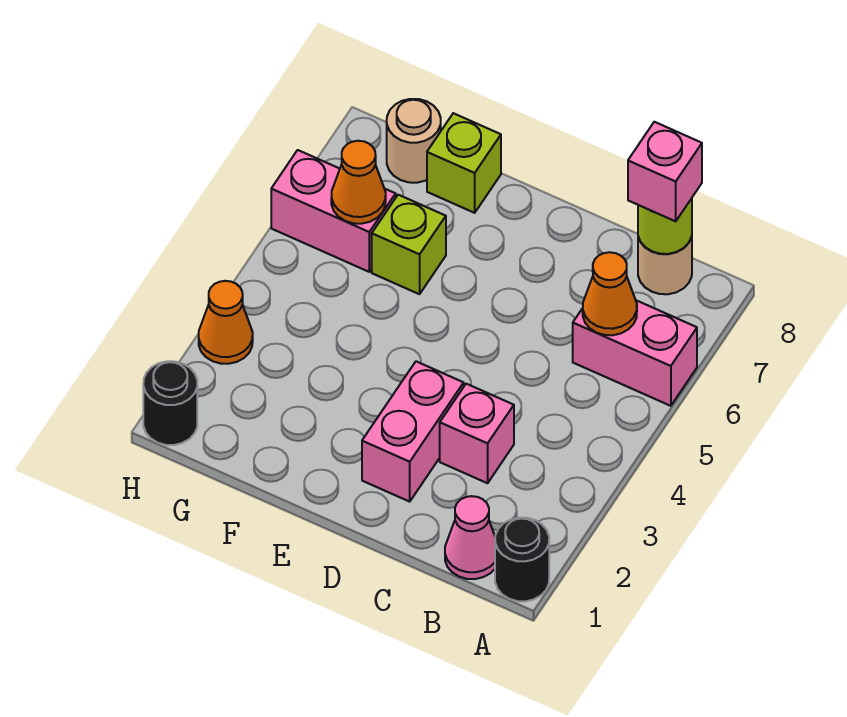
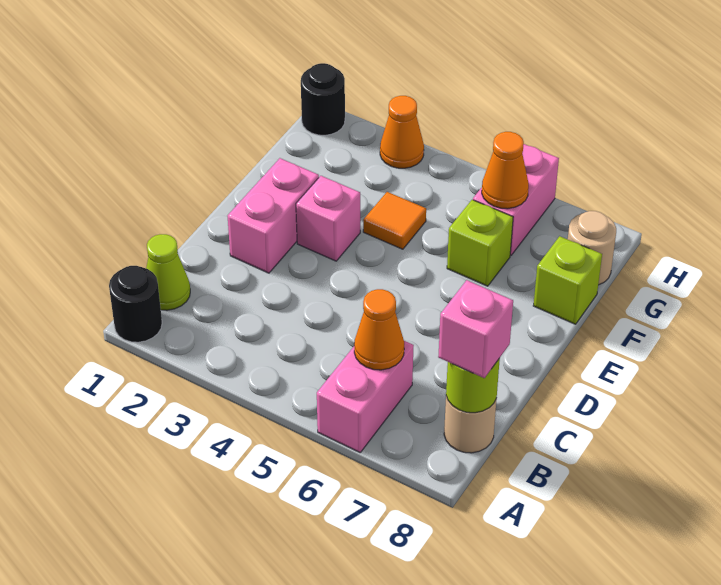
pink 1x1 cone [445,496,495,579] -> lime 1x1 cone [146,234,190,310]
pink 1x1 brick [440,384,514,483] -> pink 1x1 brick moved to [296,176,360,261]
pink 1x2 brick [362,361,464,502] -> pink 1x2 brick turned to [228,158,319,273]
none -> orange 1x1 tile [363,192,426,249]

